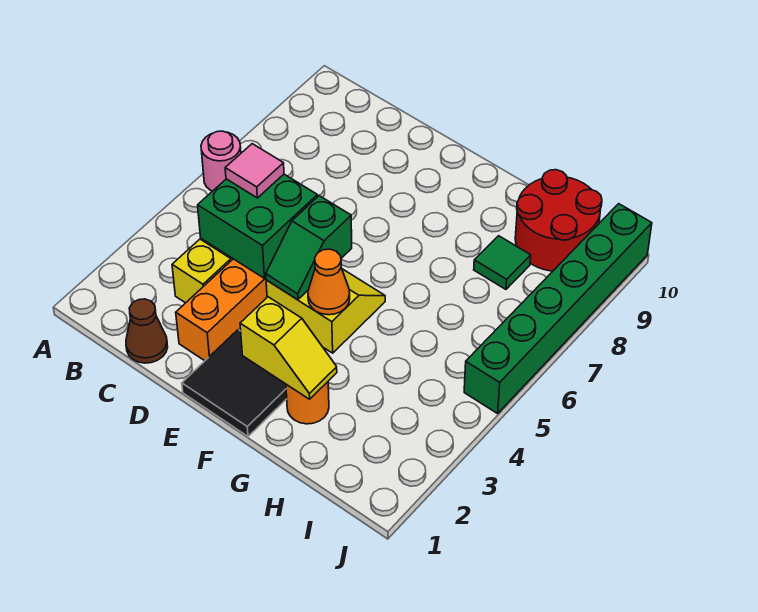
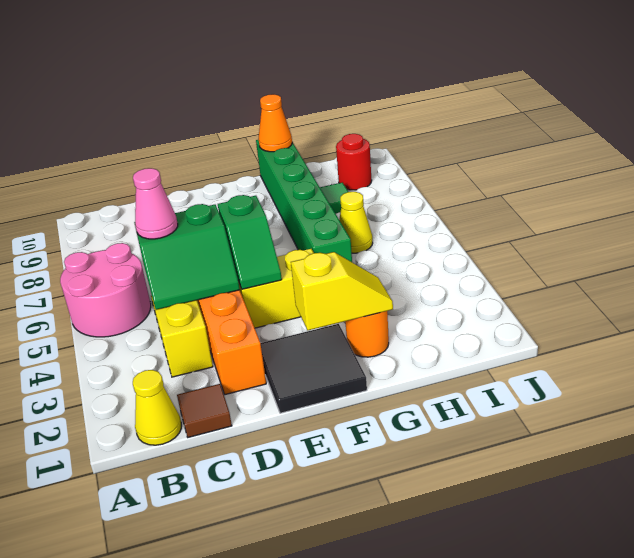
pink 1x1 round brick [201,131,241,191] -> pink 2x2 round brick [60,243,151,337]
none -> yellow 1x1 cone [133,370,181,445]
brown 1x1 cone [126,299,168,363] -> brown 1x1 tile [177,384,232,437]
green 2x2 brick [198,174,318,278] -> green 2x2 slope [134,204,240,310]
pink 1x1 tile [225,144,284,198] -> pink 1x1 cone [133,168,178,239]
orange 1x1 cone [308,249,350,315] -> orange 1x1 cone moved to [259,94,292,152]
none -> yellow 1x1 cone [339,192,373,253]
red 2x2 round brick [515,170,602,271] -> red 1x1 round brick [336,134,372,190]
green 1x6 brick [464,204,652,413] -> green 1x6 brick moved to [256,140,352,262]

